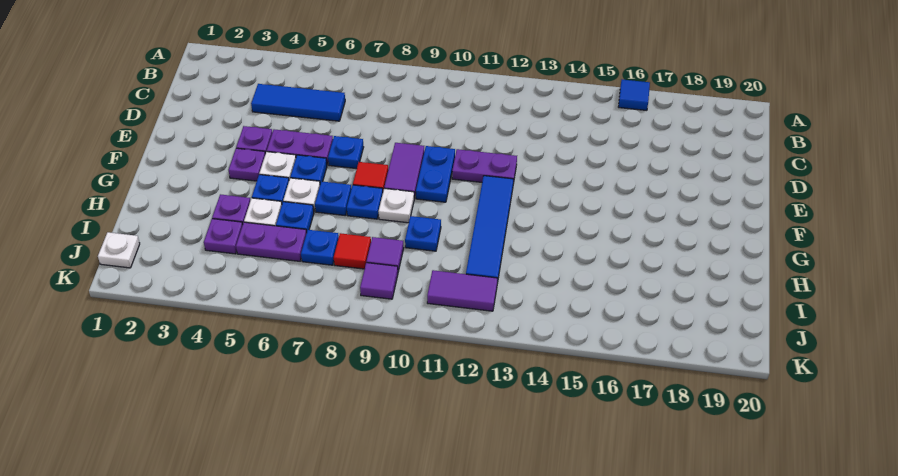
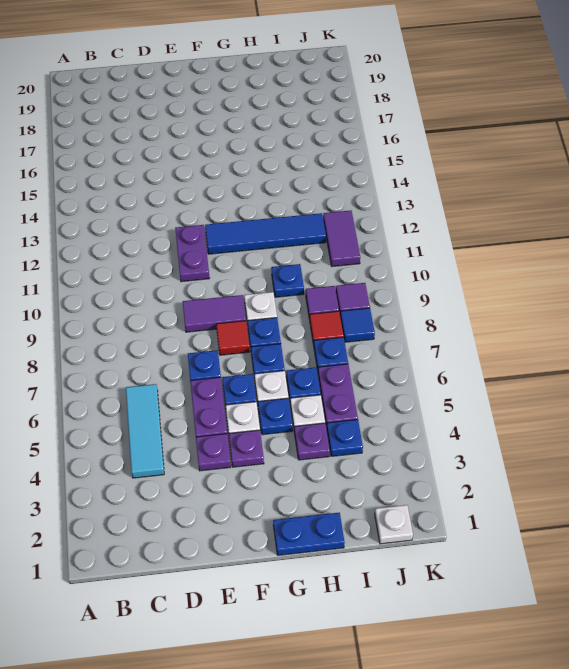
blue 1x1 tile [618,80,650,110] -> blue 1x1 tile moved to [340,308,375,342]
blue 1x3 tile [251,84,345,121] -> cyan 1x3 tile [126,384,164,478]
blue 1x2 plate [416,146,455,202] -> blue 1x2 plate moved to [273,513,345,555]
purple 1x1 plate [204,219,243,254] -> blue 1x1 plate [327,420,363,456]

